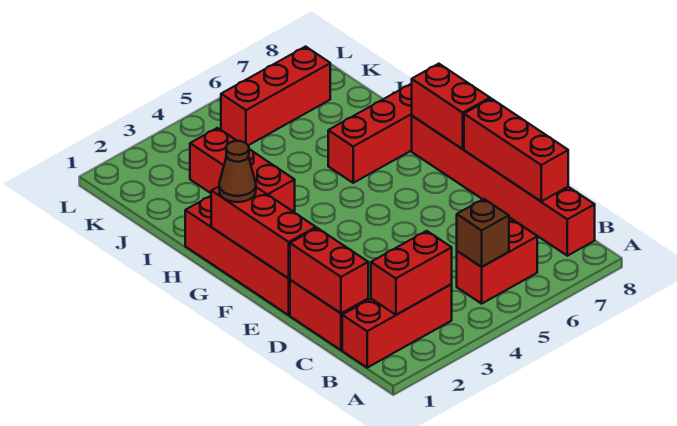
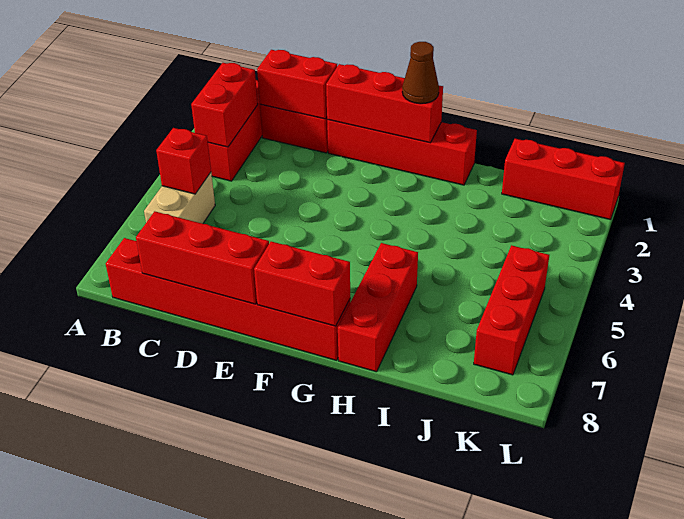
red 1x2 brick [457,220,537,304] -> tan 1x2 brick [144,173,215,224]
brown 1x1 brick [457,199,509,267] -> red 1x1 brick [156,128,211,194]
red 1x3 brick [190,128,295,212] -> red 1x3 brick moved to [502,139,625,220]

